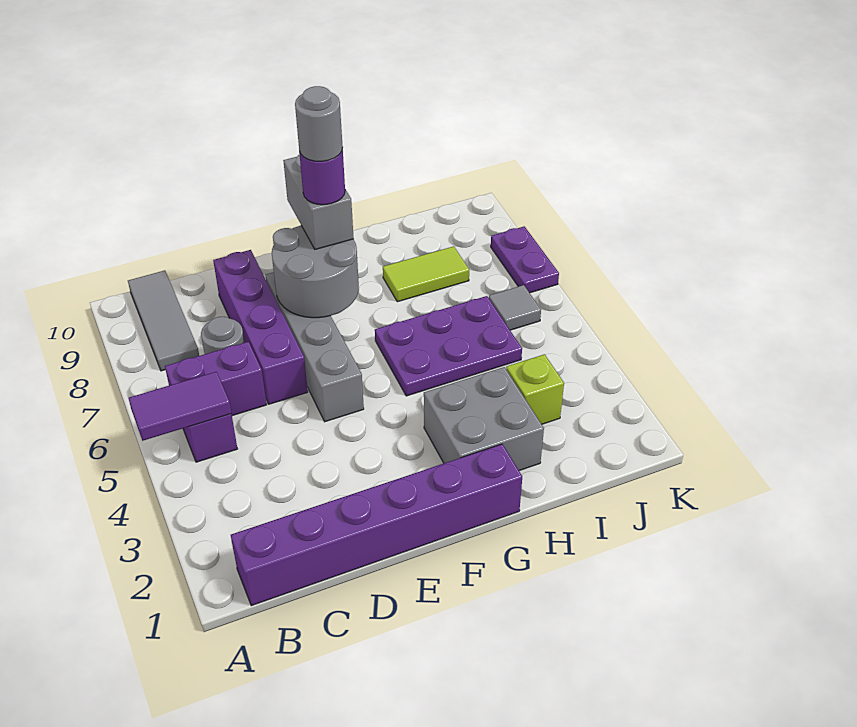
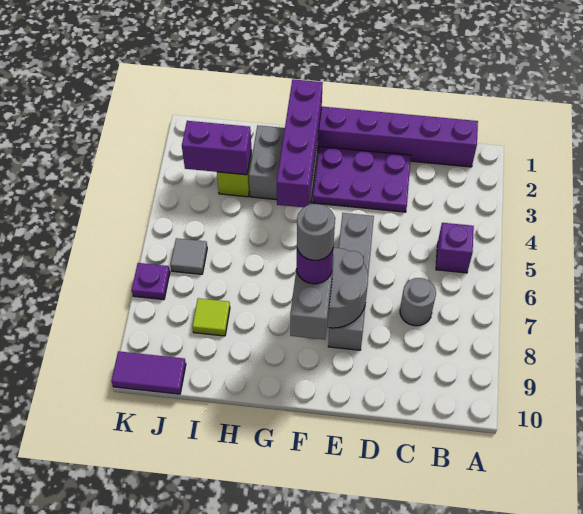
purple 1x2 tile [128,372,231,441] -> purple 1x2 tile moved to [112,351,186,394]
purple 1x2 brick [165,342,266,416] -> purple 1x2 brick moved to [182,121,252,175]
grey 1x3 tile [128,271,199,371] -> none
purple 1x4 brick [213,250,308,404] -> purple 1x4 brick moved to [277,79,323,207]
purple 2x3 plate [375,296,522,396] -> purple 2x3 plate moved to [313,147,411,212]
lime 1x2 tile [383,246,469,302] -> lime 1x1 tile [192,298,230,336]
purple 1x2 plate [491,226,559,293] -> purple 1x1 plate [132,263,170,300]

